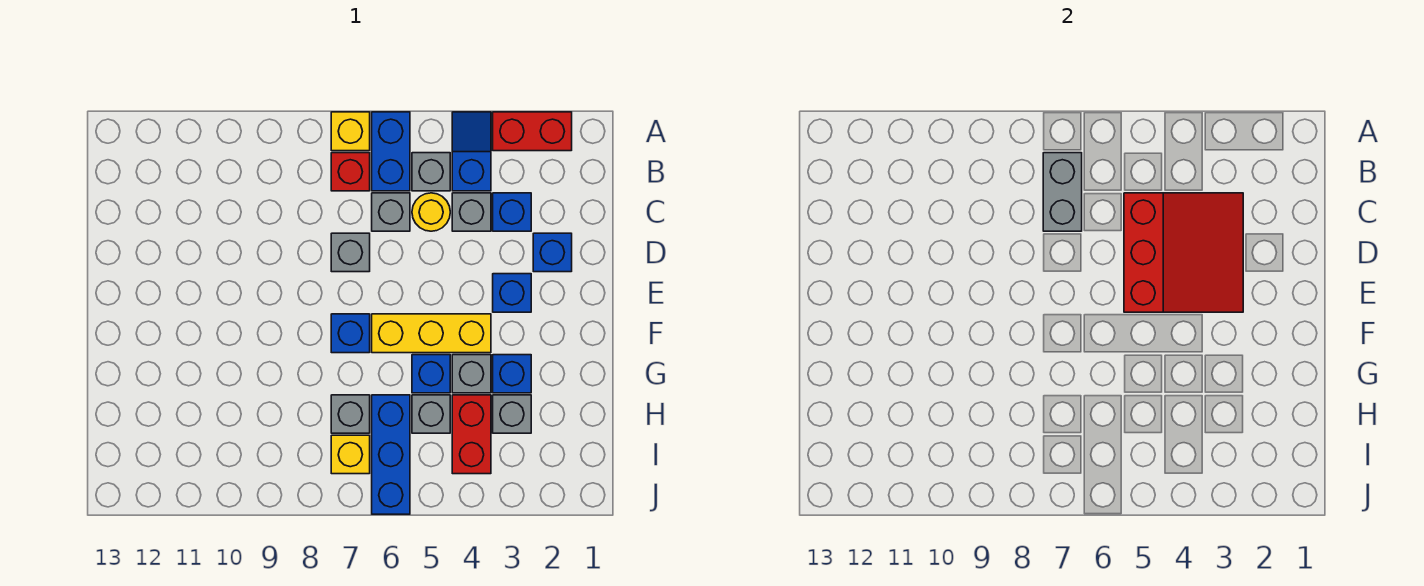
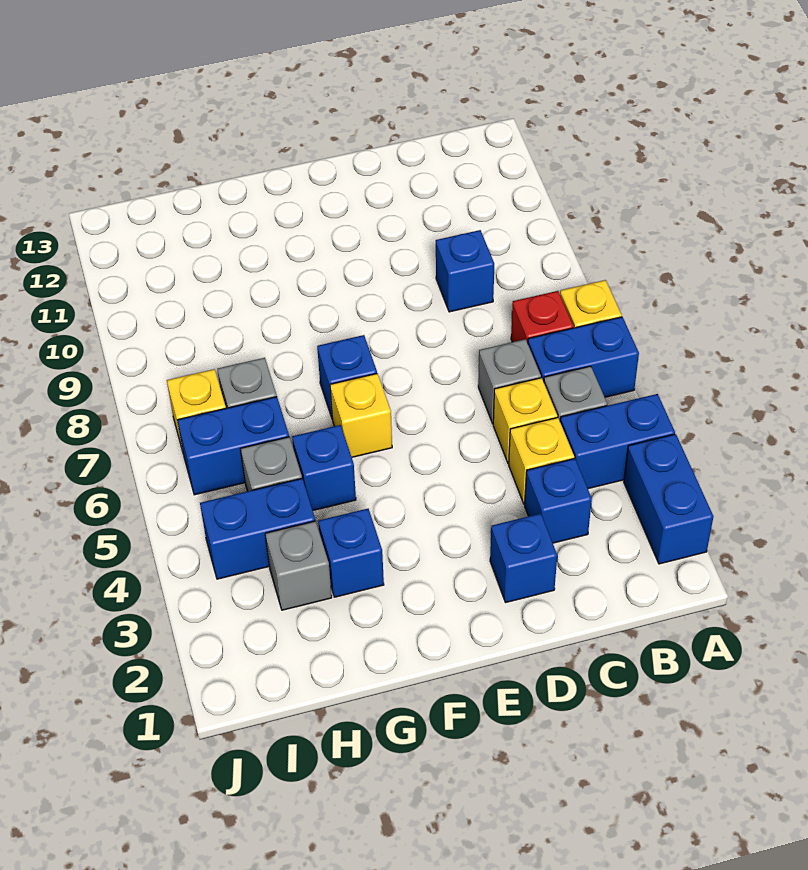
red 1x2 brick [493,112,572,151] -> blue 1x2 brick [624,434,714,564]
blue 1x2 slope [452,112,491,191] -> blue 1x2 brick [560,394,675,489]
grey 1x2 brick [1043,153,1082,231] -> none
red 3x3 slope [1124,193,1243,312] -> none
grey 1x1 brick [452,193,491,231] -> yellow 1x1 brick [509,418,574,504]
yellow 1x1 round brick [412,193,450,231] -> yellow 1x1 brick [493,378,557,464]
grey 1x1 brick [331,233,370,272] -> none
blue 1x1 brick [493,274,531,312] -> blue 1x1 brick moved to [436,230,494,312]
yellow 1x3 brick [372,314,491,353] -> yellow 1x1 brick [330,374,392,457]
grey 1x1 brick [452,355,491,393] -> none
red 1x2 brick [452,395,491,474] -> blue 1x2 brick [200,479,315,579]
blue 1x3 brick [372,395,410,514] -> blue 1x2 brick [177,397,289,495]

